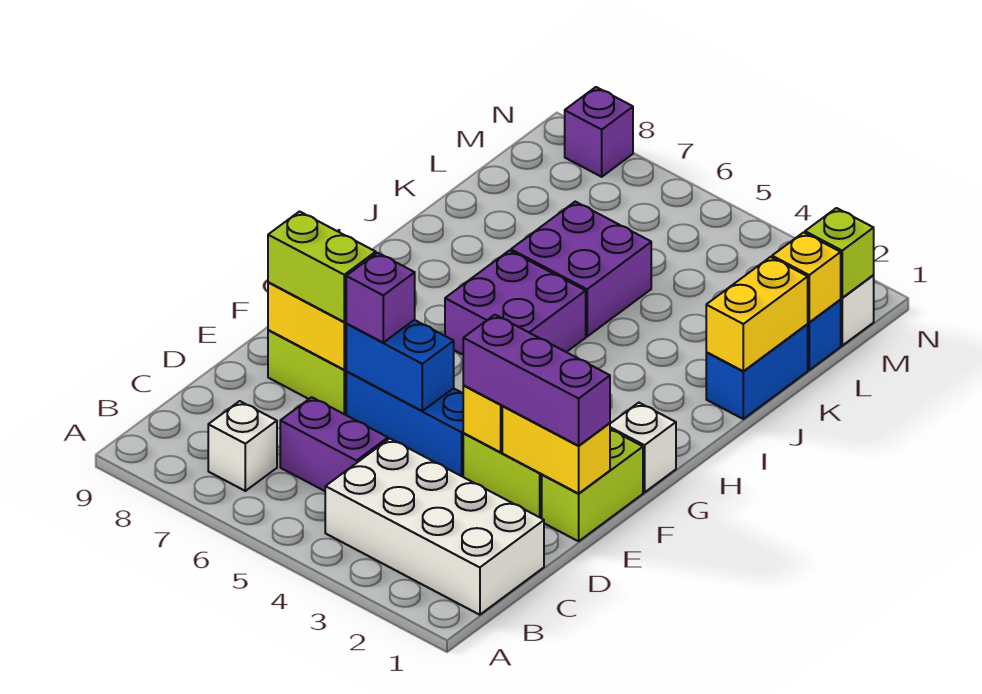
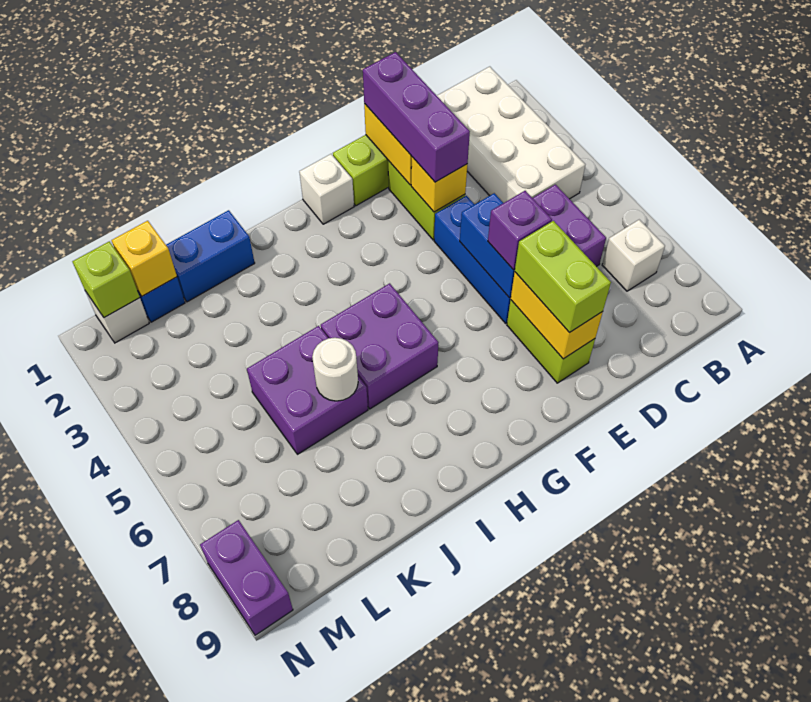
yellow 1x2 brick [706,257,808,371] -> none
none -> white 1x1 round brick [312,338,358,401]
purple 1x1 brick [565,87,633,177] -> purple 1x2 brick [200,520,293,635]

